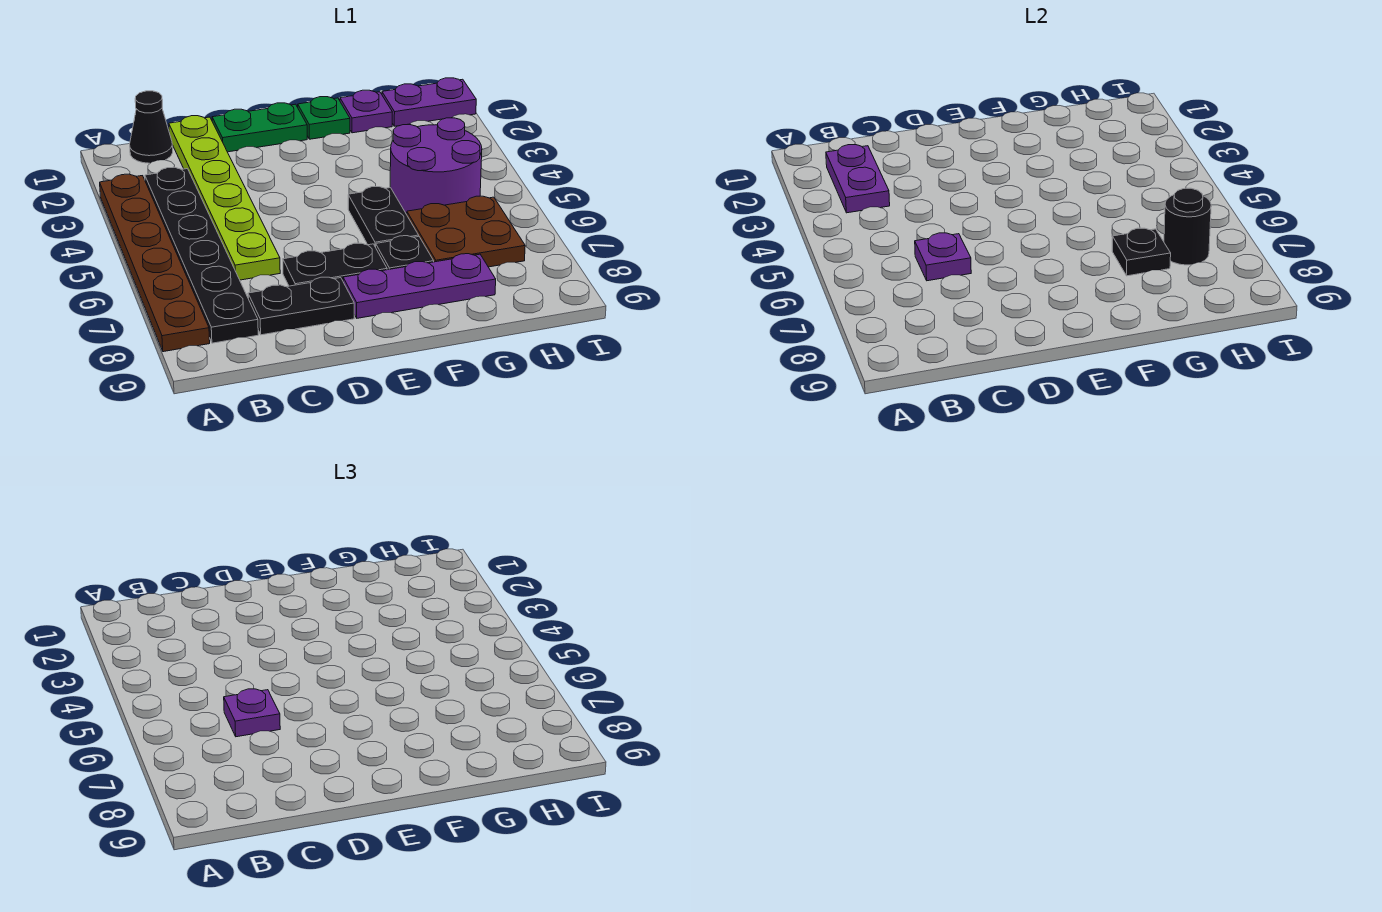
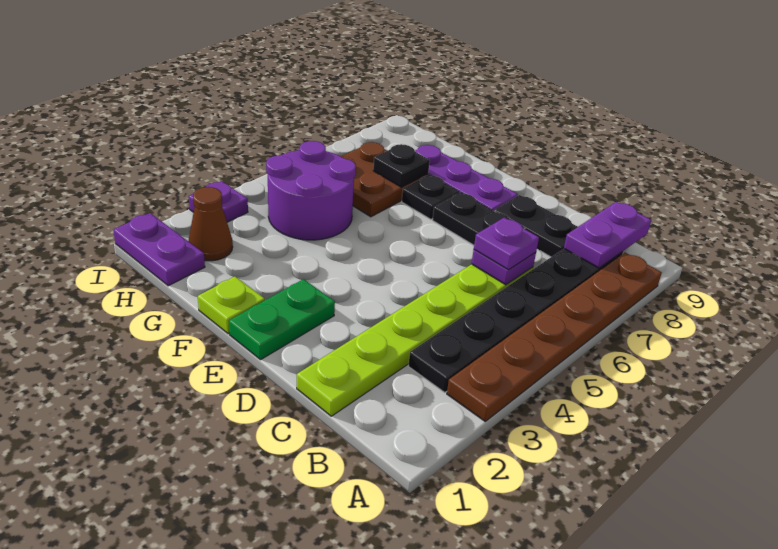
black 1x1 cone [130,91,173,163] -> none
purple 1x2 plate [826,145,890,213] -> purple 1x2 plate moved to [564,202,651,268]
green 1x2 plate [212,103,307,152] -> green 1x2 plate turned to [229,279,335,360]
green 1x1 plate [298,97,350,139] -> lime 1x1 plate [198,277,265,334]
black 1x2 plate [348,187,419,247] -> none
purple 1x1 plate [340,90,392,133] -> purple 1x1 plate moved to [189,181,248,222]
none -> brown 1x1 cone [188,187,233,261]
black 1x1 round brick [1164,188,1211,265] -> none

